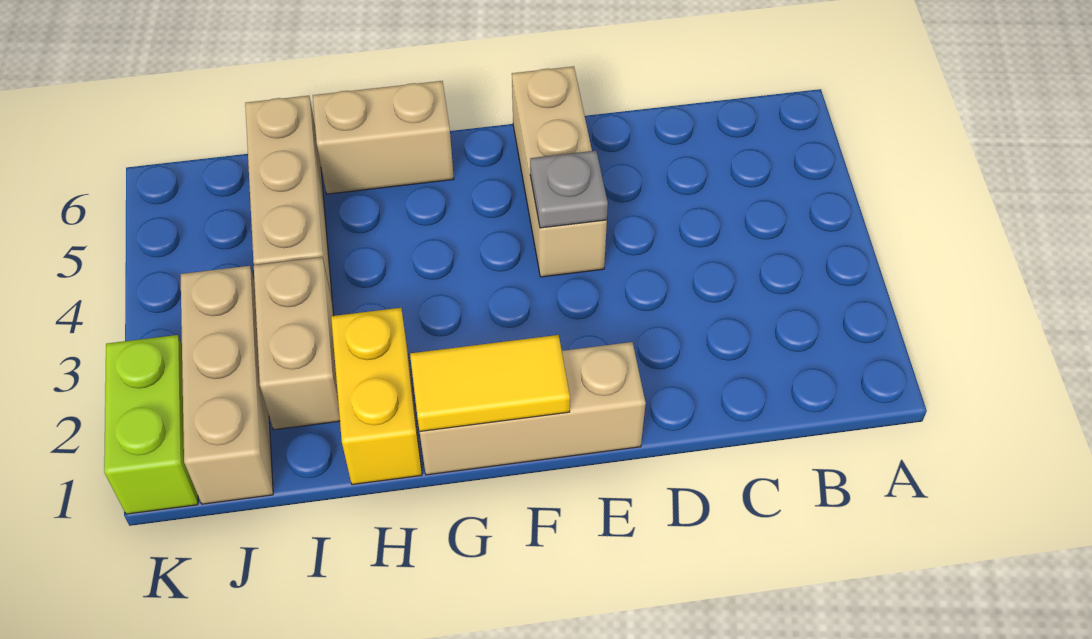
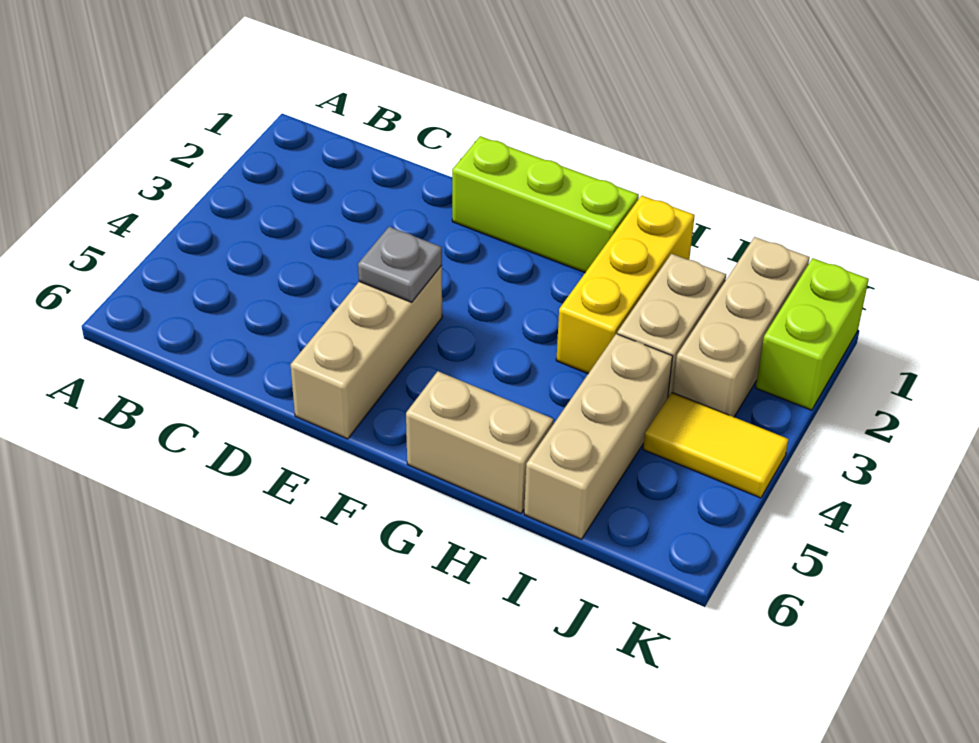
tan 1x3 brick [420,342,646,475] -> lime 1x3 brick [452,136,639,273]
yellow 1x2 tile [410,335,570,432] -> yellow 1x2 tile moved to [643,392,789,498]
yellow 1x2 brick [331,308,422,485] -> yellow 1x3 brick [556,195,695,374]

